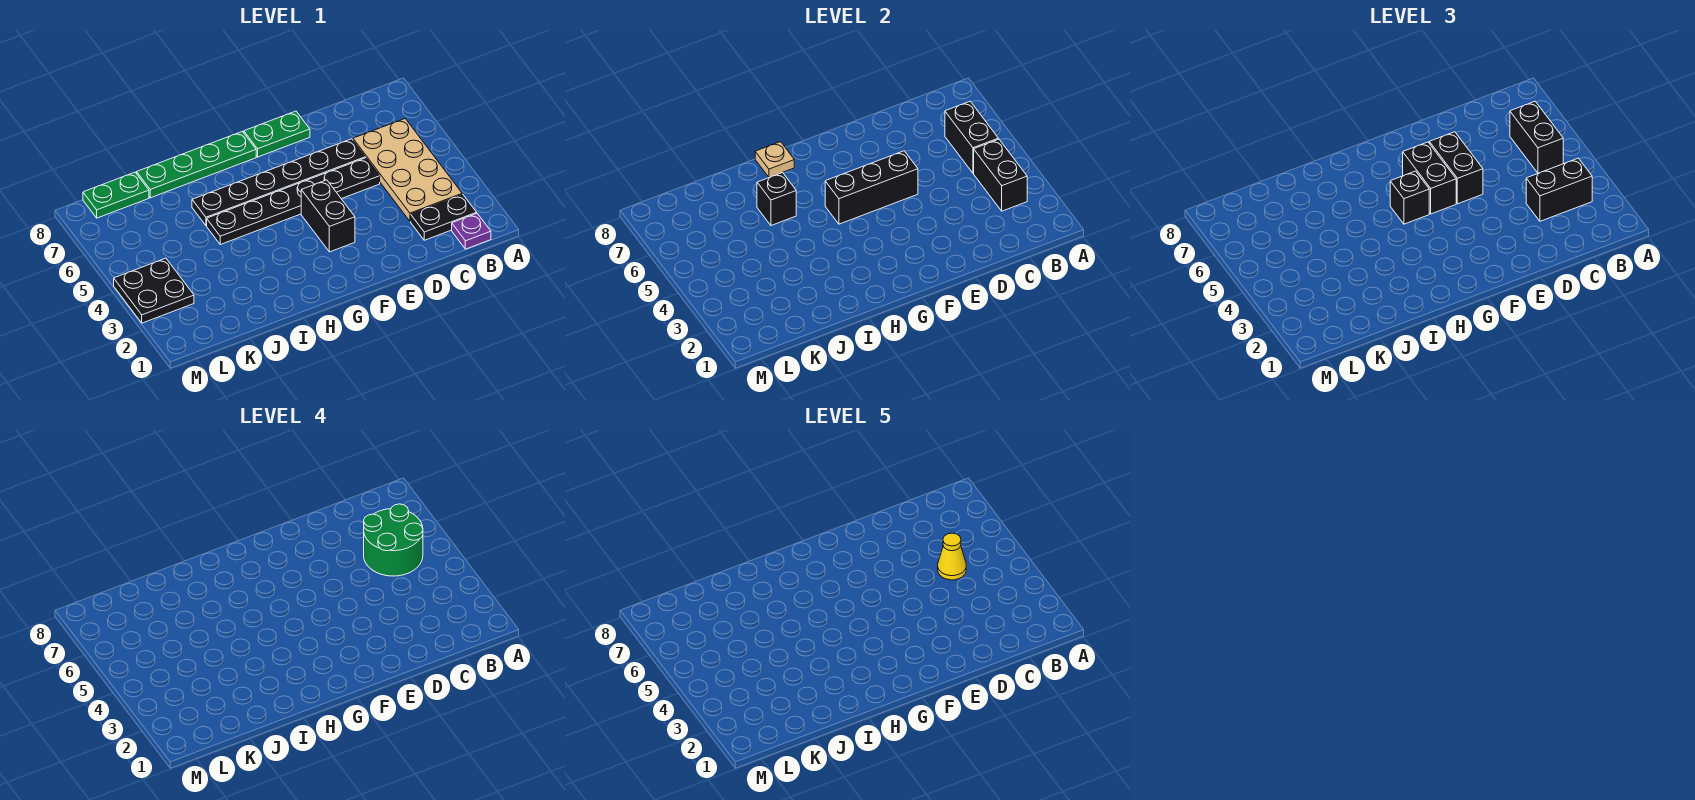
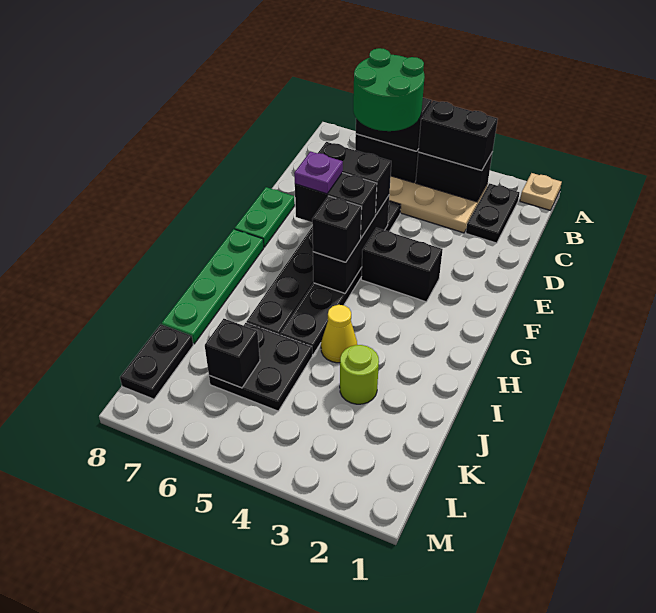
purple 1x1 plate [452,214,491,249] -> purple 1x1 plate moved to [294,151,343,194]
black 1x2 brick [1526,158,1592,221] -> black 1x2 brick turned to [418,101,498,171]
yellow 1x1 cone [938,533,966,580] -> yellow 1x1 cone moved to [321,305,357,363]
tan 1x1 plate [755,142,794,177] -> tan 1x1 plate moved to [520,173,562,210]
black 1x1 brick [757,173,796,225] -> black 1x1 brick moved to [205,319,260,388]
none -> lime 1x1 round brick [340,345,379,404]
green 1x2 plate [83,172,149,218] -> black 1x2 plate [120,324,193,399]
black 2x2 plate [114,258,194,323] -> black 2x2 plate moved to [209,323,312,411]

